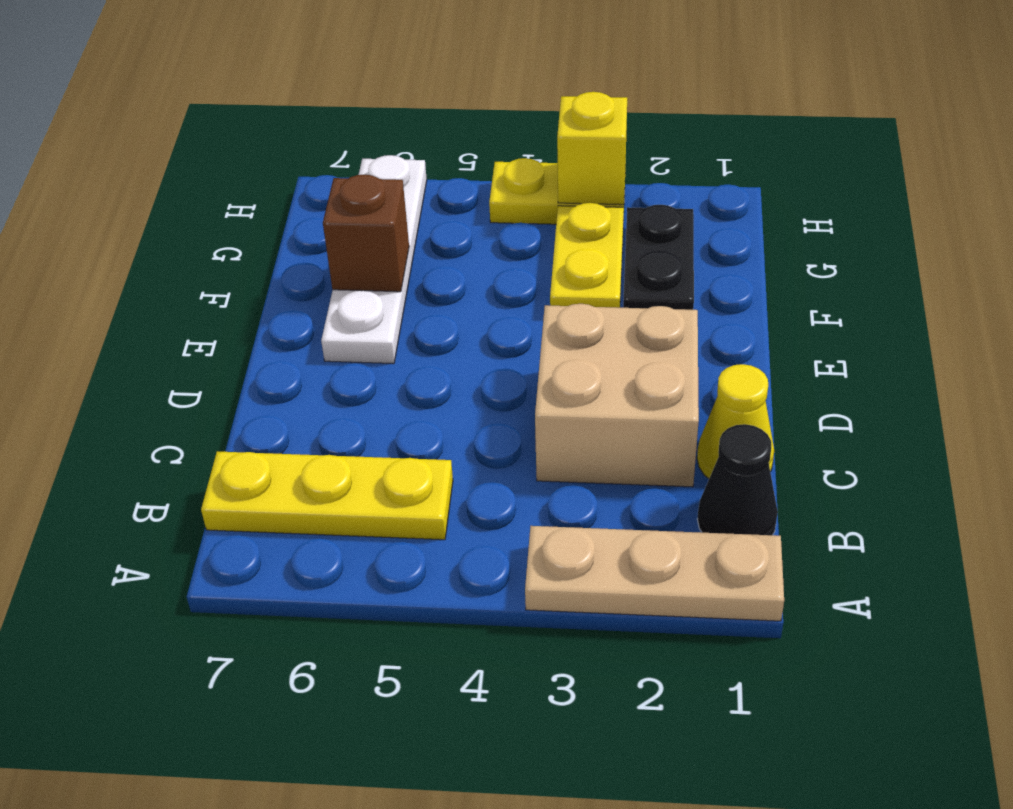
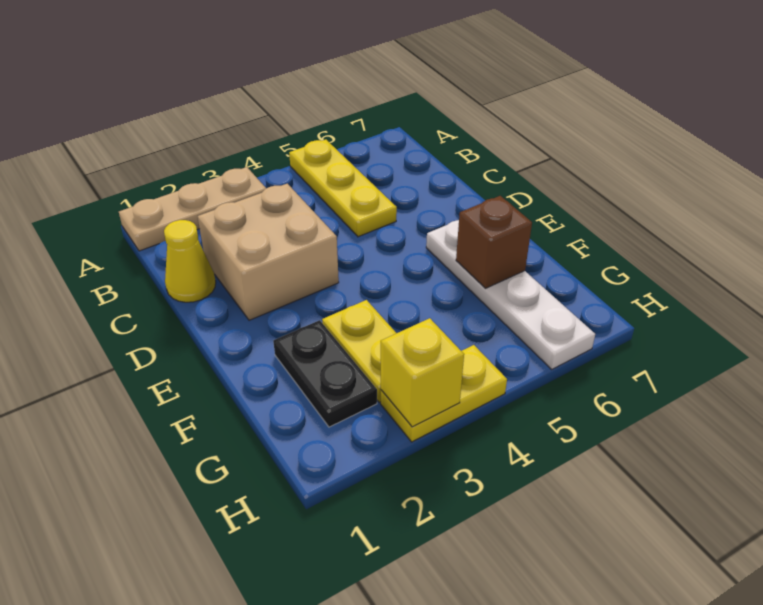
black 1x1 cone [697,424,778,535] -> none
yellow 1x3 plate [201,451,453,540] -> yellow 1x3 plate turned to [289,140,397,237]

